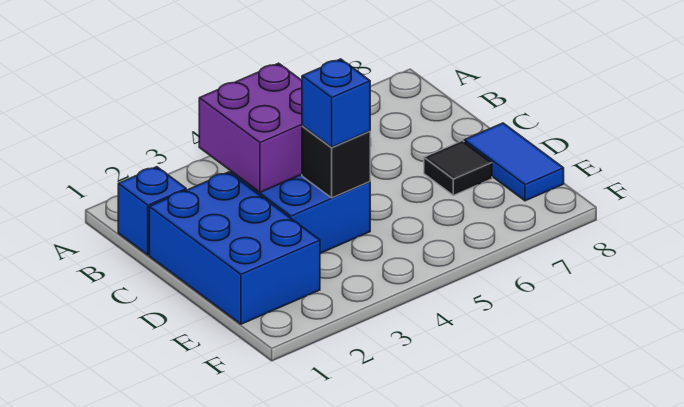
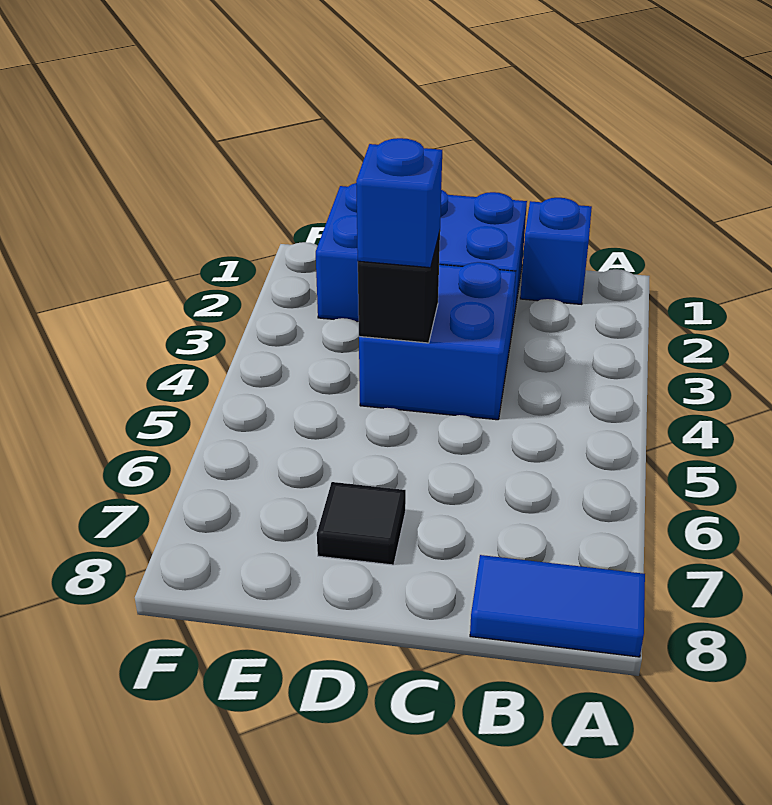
purple 2x2 brick [199,63,302,192] -> none
blue 1x2 tile [464,123,564,201] -> blue 1x2 tile moved to [470,555,645,657]

